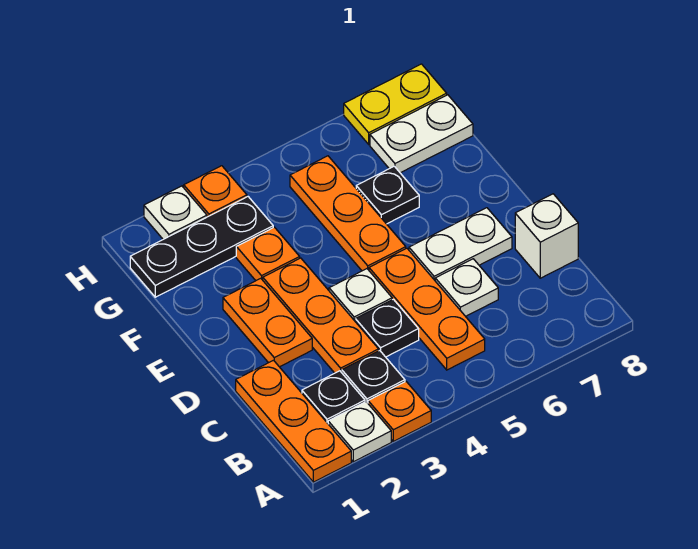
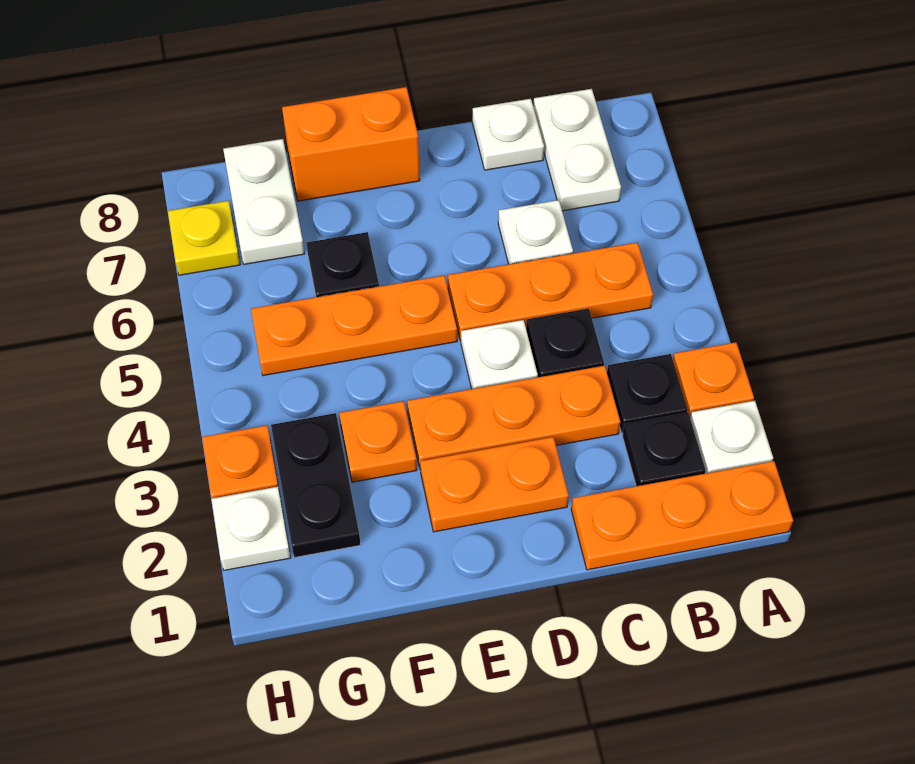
white 1x1 brick [515,194,578,278] -> white 1x1 plate [472,99,544,170]
white 1x2 plate [409,208,512,280] -> white 1x2 plate moved to [533,89,621,211]
none -> orange 1x2 brick [282,87,420,201]
black 1x3 plate [130,197,273,297] -> black 1x2 plate [271,413,361,558]
yellow 1x2 plate [344,64,447,144] -> yellow 1x1 plate [168,201,240,275]

